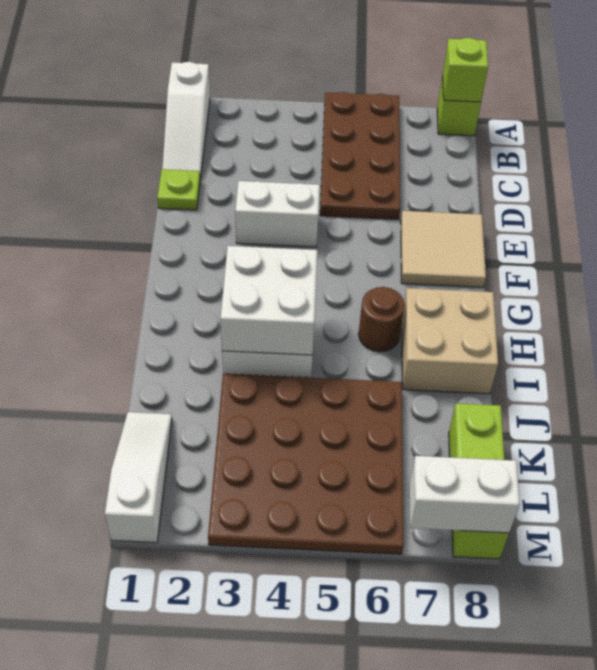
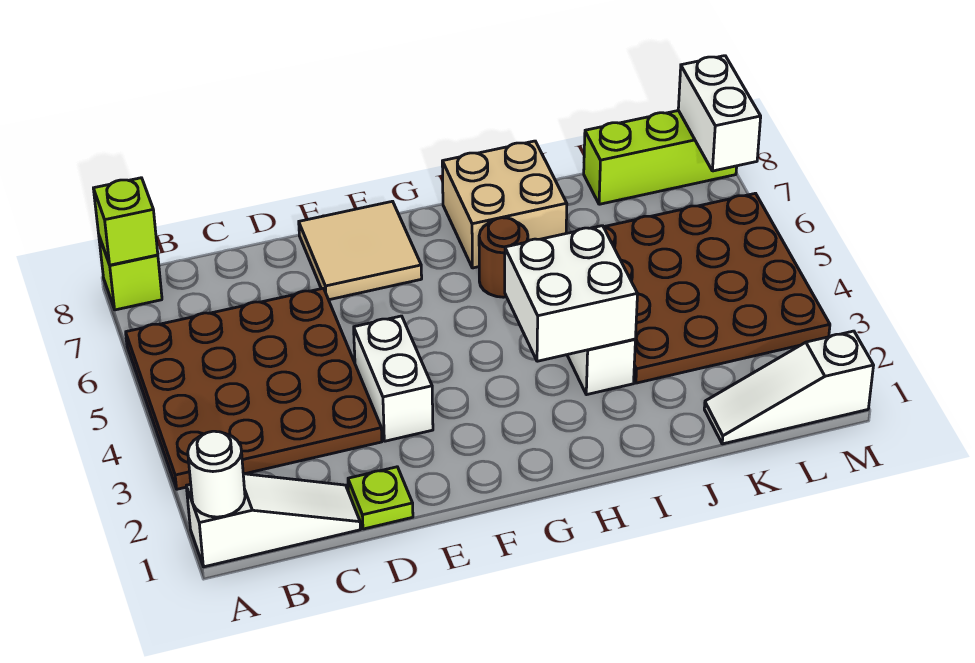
none -> white 1x1 round brick [188,431,245,517]
brown 2x4 plate [320,92,400,219] -> brown 4x4 plate [126,288,382,489]

